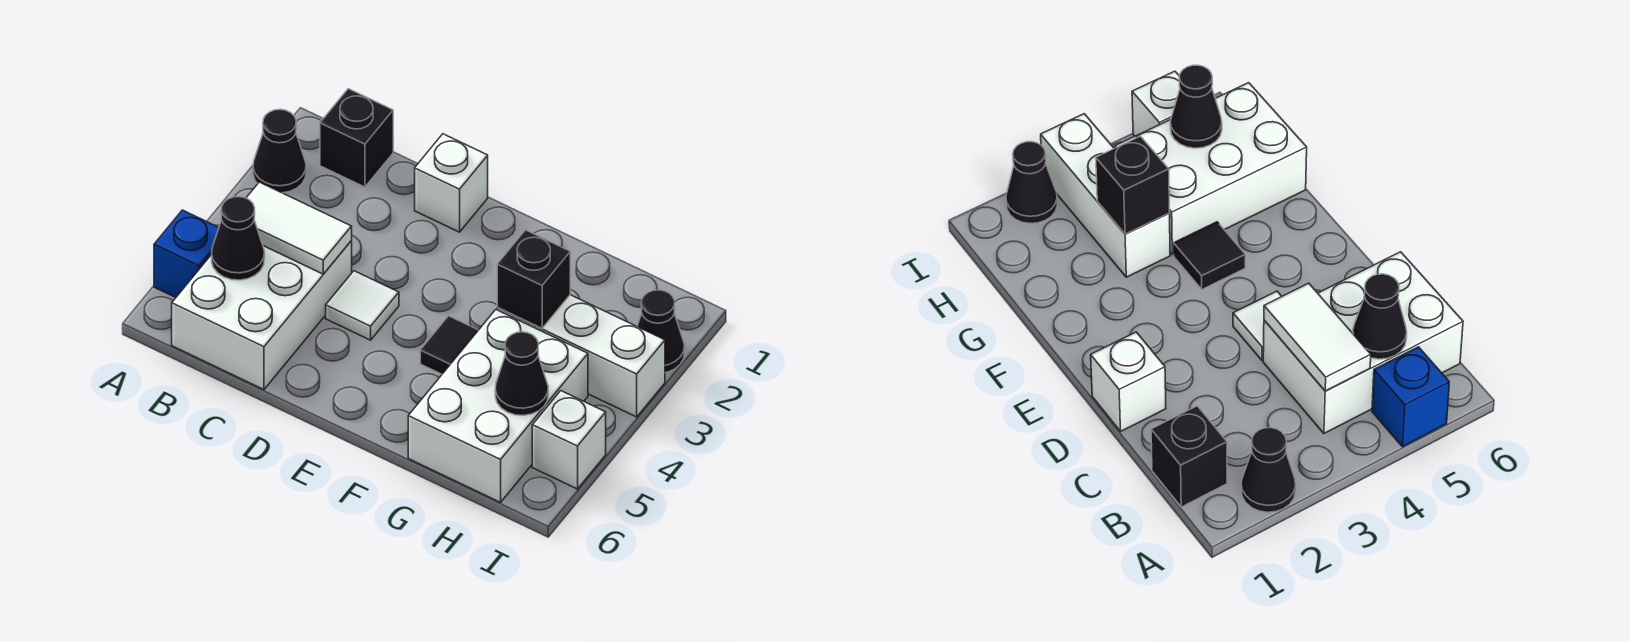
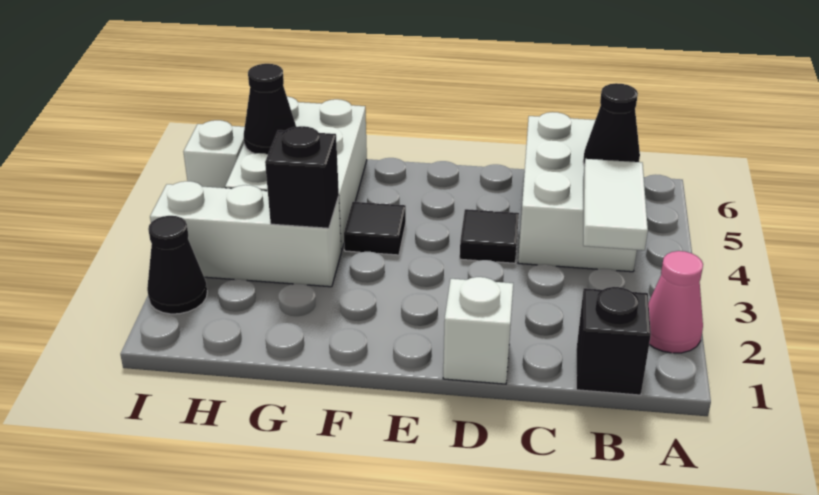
black 1x1 cone [253,109,306,193] -> pink 1x1 cone [649,251,703,353]
blue 1x1 brick [154,210,219,297] -> none
white 1x2 tile [246,182,352,274] -> white 1x2 tile turned to [583,159,648,250]
white 1x1 tile [326,271,399,340] -> black 1x1 tile [460,209,519,263]

